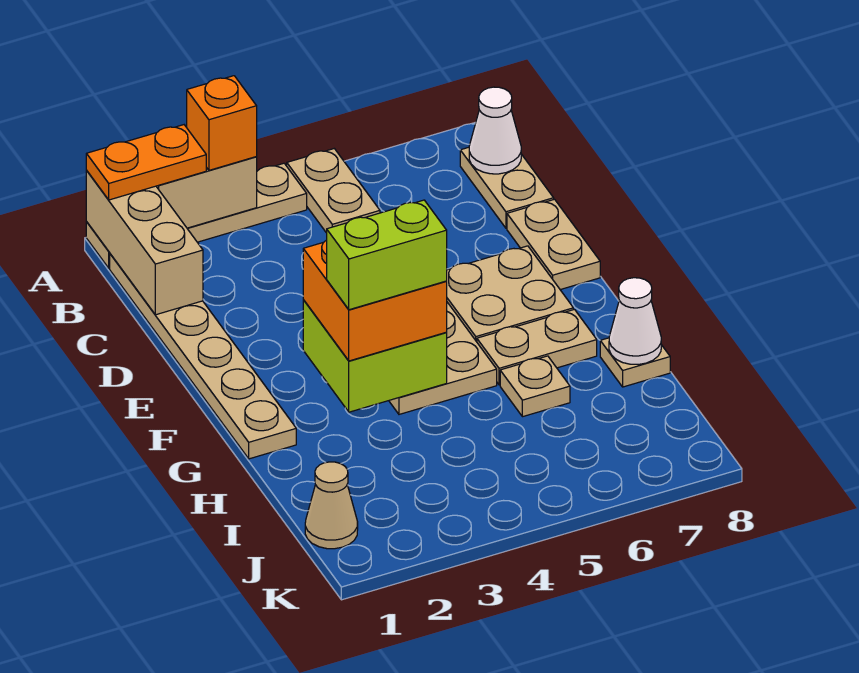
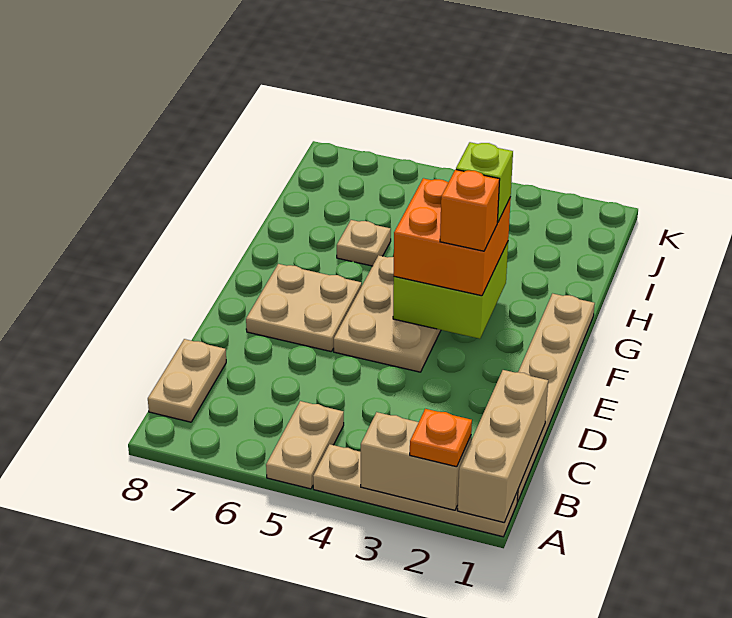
orange 1x2 plate [86,125,206,200] -> orange 1x1 plate [410,409,472,467]
orange 1x1 brick [187,76,257,170] -> orange 1x1 brick moved to [440,170,500,251]
white 1x1 cone [469,87,521,174] -> none
tan 1x2 plate [507,199,600,290] -> none
lime 1x2 brick [327,200,447,310] -> lime 1x1 brick [456,142,513,223]
tan 1x2 plate [477,309,597,385] -> none
tan 1x1 plate [600,338,670,387] -> none
white 1x1 cone [609,278,661,365] -> none
tan 1x1 cone [305,462,358,549] -> none

